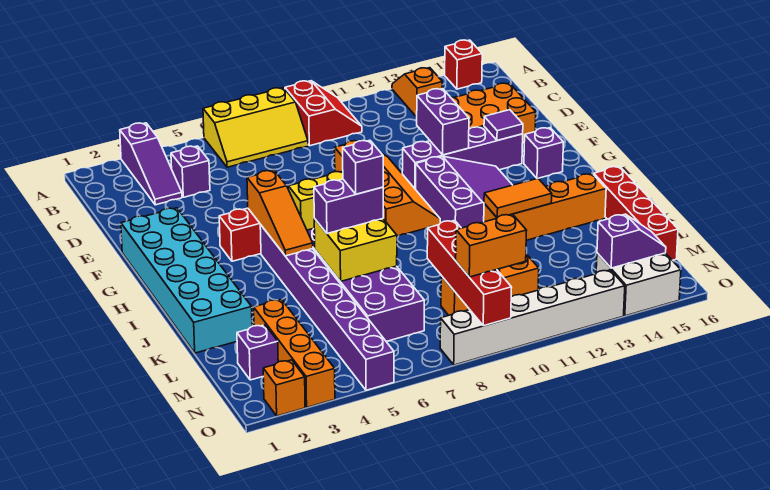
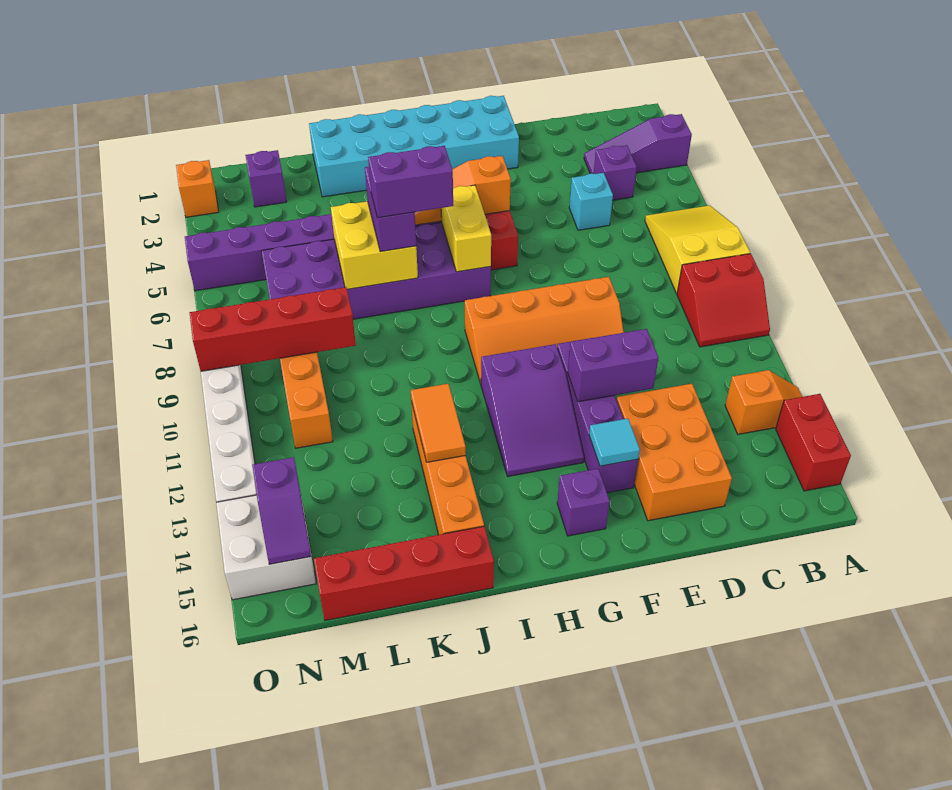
yellow 2x3 slope [203,88,308,167] -> yellow 2x3 slope turned to [645,205,750,293]
red 1x1 brick [445,40,482,89] -> red 1x2 brick [776,394,851,491]
none -> cyan 1x1 brick [569,173,613,230]
purple 1x1 tile [484,110,523,141] -> cyan 1x1 tile [589,419,640,466]
purple 3x3 slope [416,156,512,228] -> purple 2x3 slope [481,344,584,476]
purple 1x1 brick [343,140,383,194] -> purple 1x2 brick [368,146,453,218]
orange 1x4 brick [254,299,335,407] -> none
orange 1x2 brick [456,214,527,277] -> none

